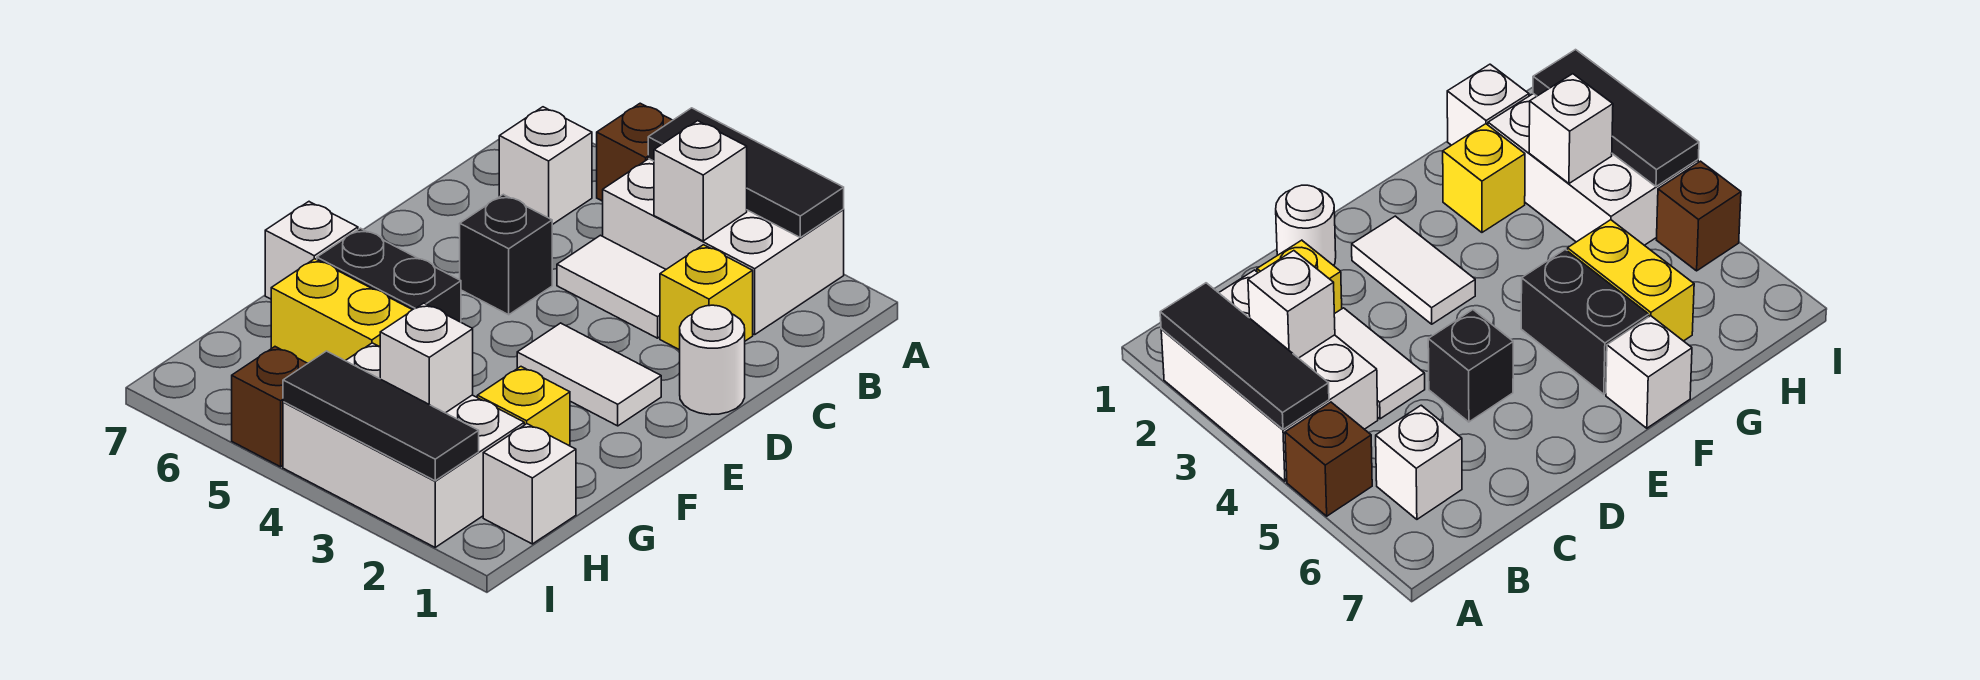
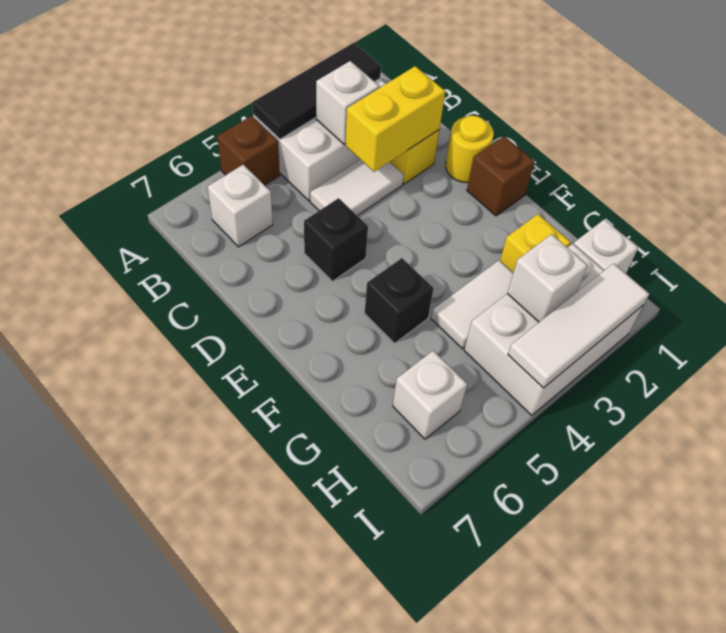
white 1x1 round brick [680,305,745,415] -> yellow 1x1 round brick [446,116,494,183]
white 1x2 tile [517,323,661,426] -> white 1x2 tile moved to [431,260,513,349]
black 1x2 brick [317,228,461,322] -> black 1x1 brick [364,258,434,343]
white 1x1 brick [265,202,358,299] -> white 1x1 brick moved to [393,351,467,439]
yellow 1x2 brick [271,259,412,363] -> yellow 1x2 brick moved to [345,66,445,172]
black 1x3 tile [283,351,479,481] -> white 1x3 tile [508,263,649,388]
brown 1x1 brick [232,347,308,467] -> brown 1x1 brick moved to [467,136,535,216]

